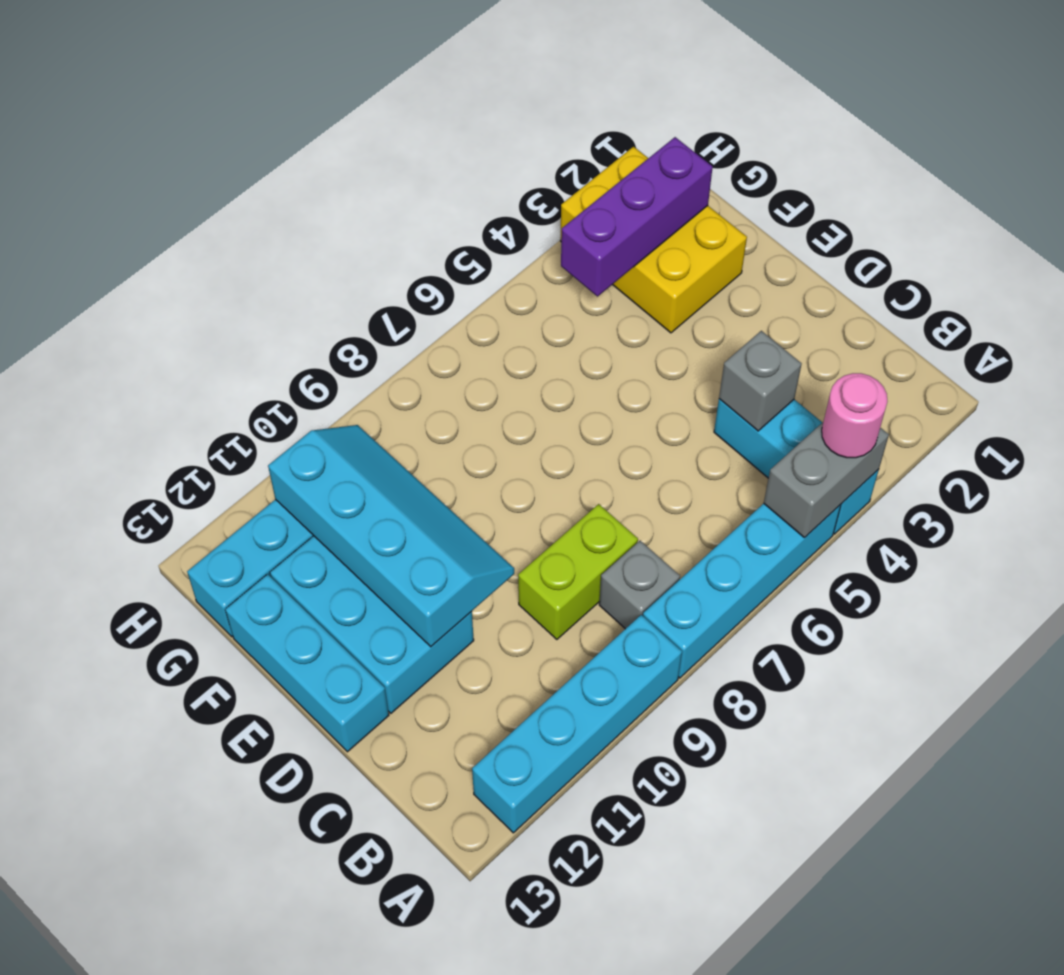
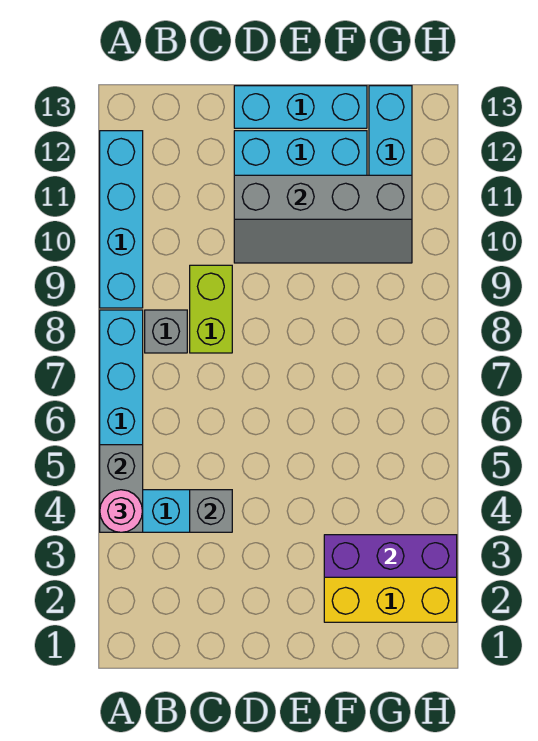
cyan 2x4 slope [268,425,514,647] -> grey 2x4 slope [234,175,412,263]
purple 1x3 brick [561,137,713,297] -> purple 1x3 brick turned to [324,535,457,577]

